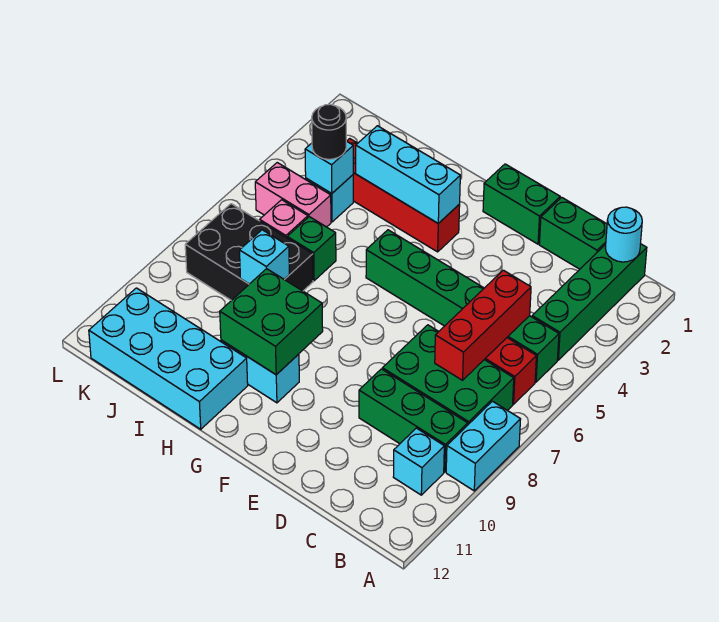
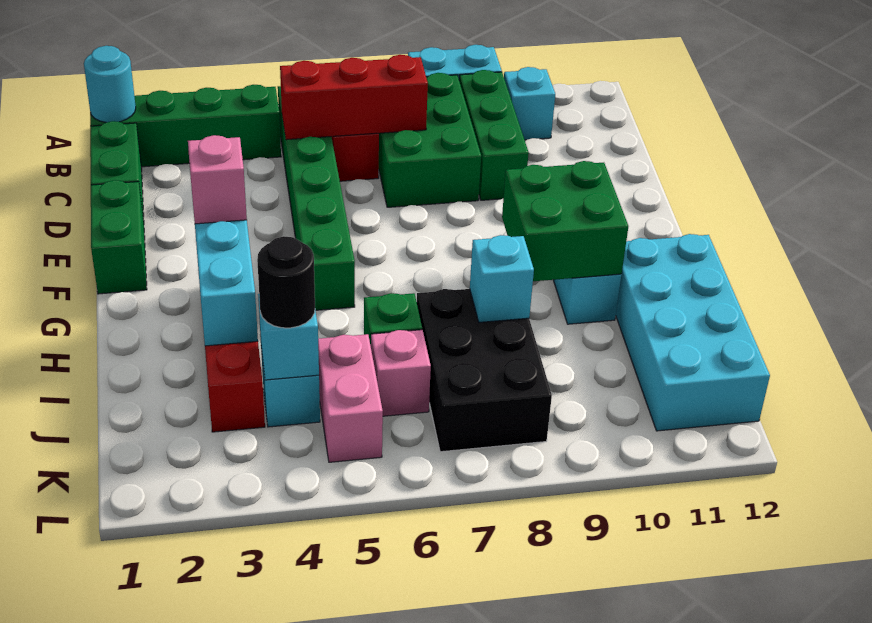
none -> pink 1x1 brick [188,135,247,224]

